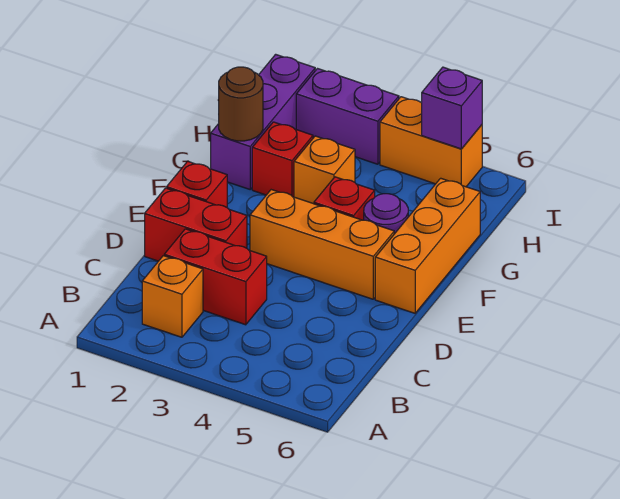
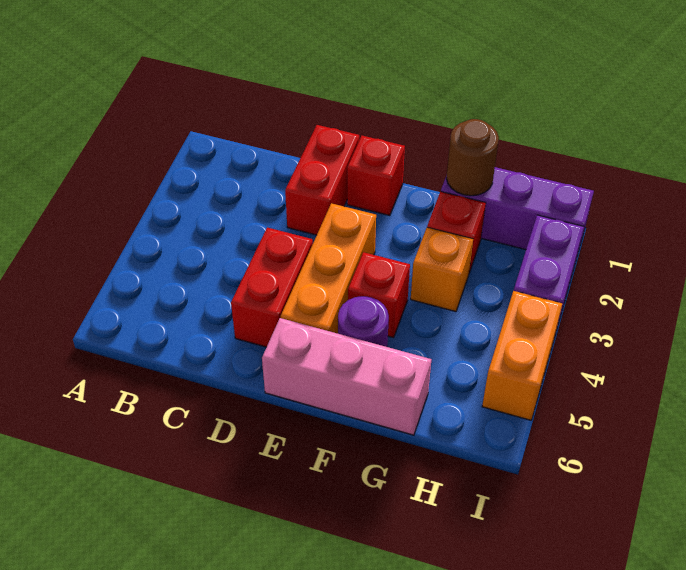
orange 1x1 brick [142,256,203,337] -> none
red 1x2 brick [164,229,267,325] -> red 1x2 brick moved to [231,228,313,347]
orange 1x3 brick [375,178,480,313] -> pink 1x3 brick [262,318,431,435]
purple 1x1 brick [422,67,482,149] -> none

